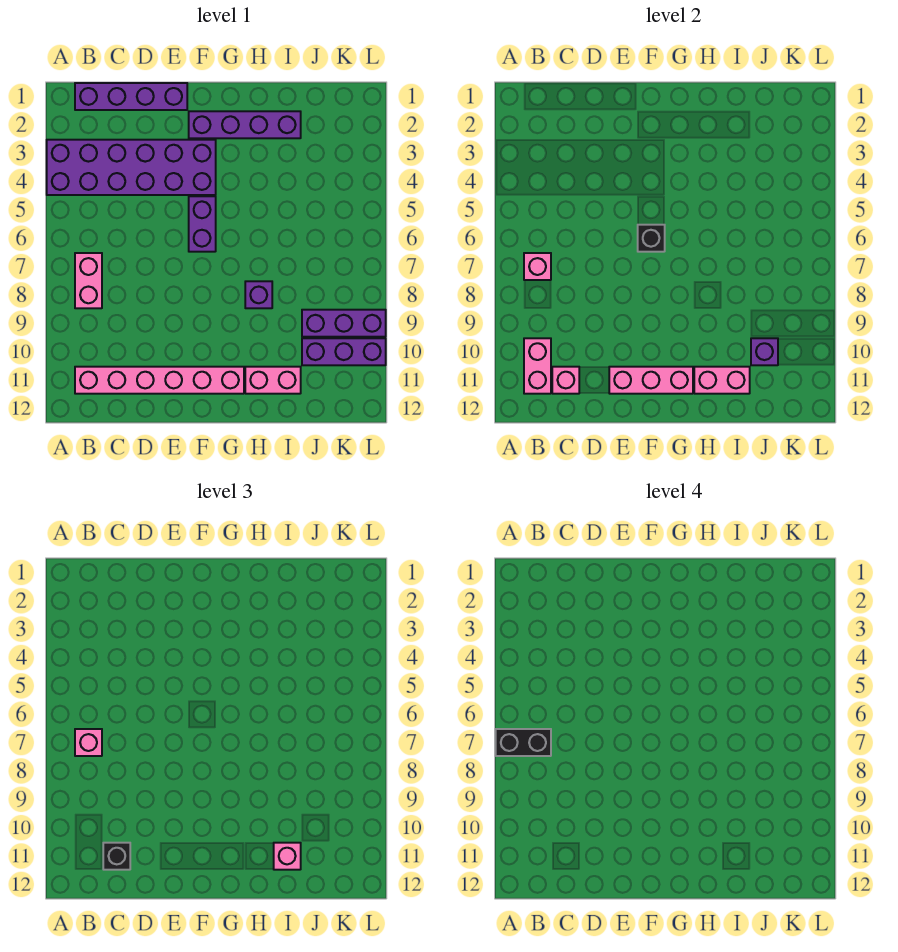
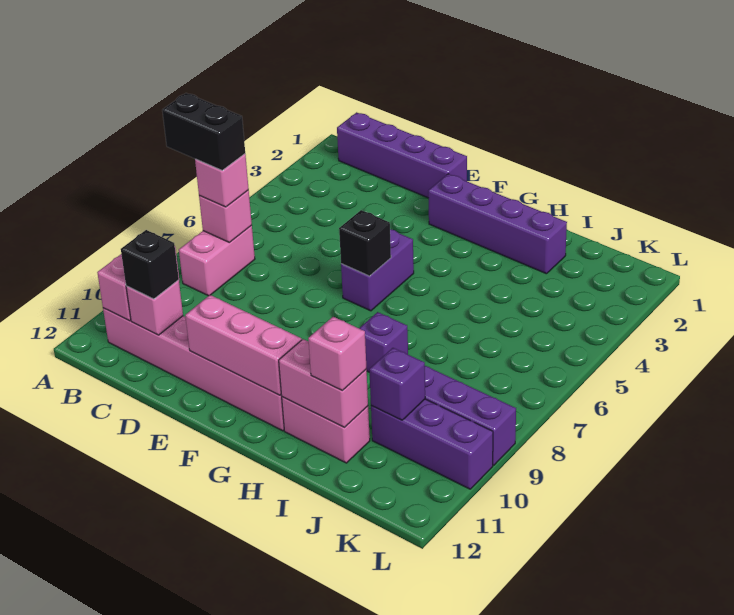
purple 2x6 brick [47,140,216,195] -> none

